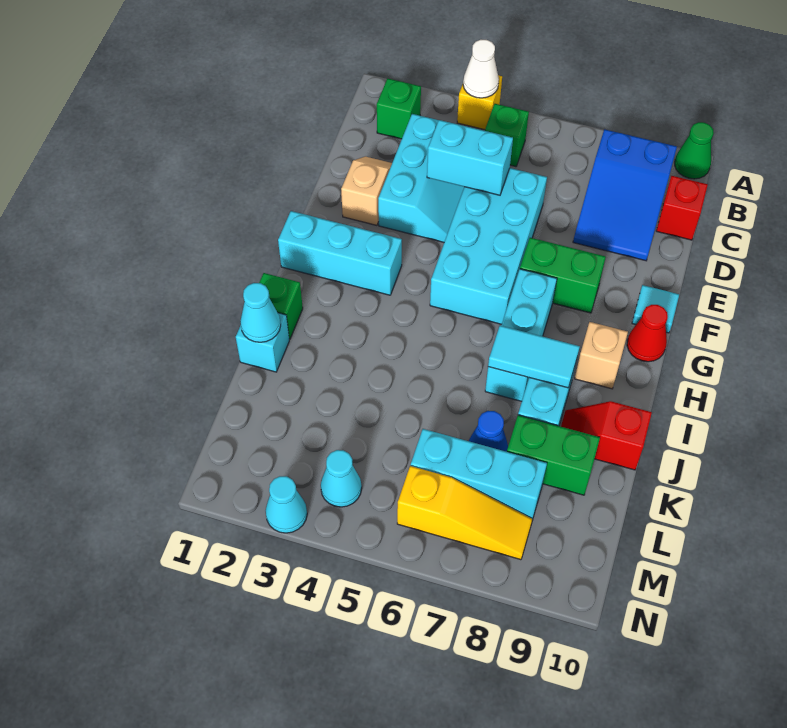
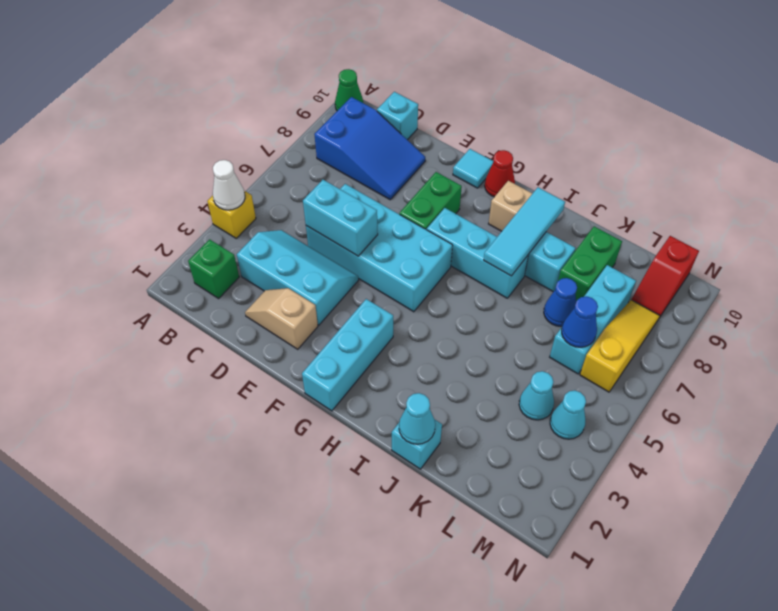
green 1x1 brick [485,104,529,167] -> none
red 1x1 brick [656,176,708,240] -> cyan 1x1 brick [377,92,418,140]
cyan 1x2 brick [427,120,513,195] -> cyan 1x2 brick turned to [303,180,378,256]
green 1x1 brick [259,273,303,339] -> none
cyan 1x2 tile [488,326,580,388] -> cyan 1x3 tile [484,187,565,276]
red 1x2 slope [561,401,652,470] -> red 1x2 slope moved to [632,236,699,318]
none -> blue 1x1 cone [562,296,598,347]
cyan 1x1 cone [266,476,307,533] -> cyan 1x1 cone moved to [519,371,554,420]

